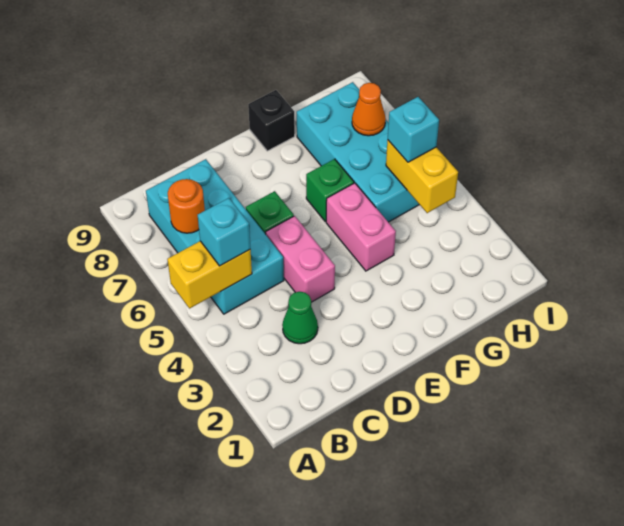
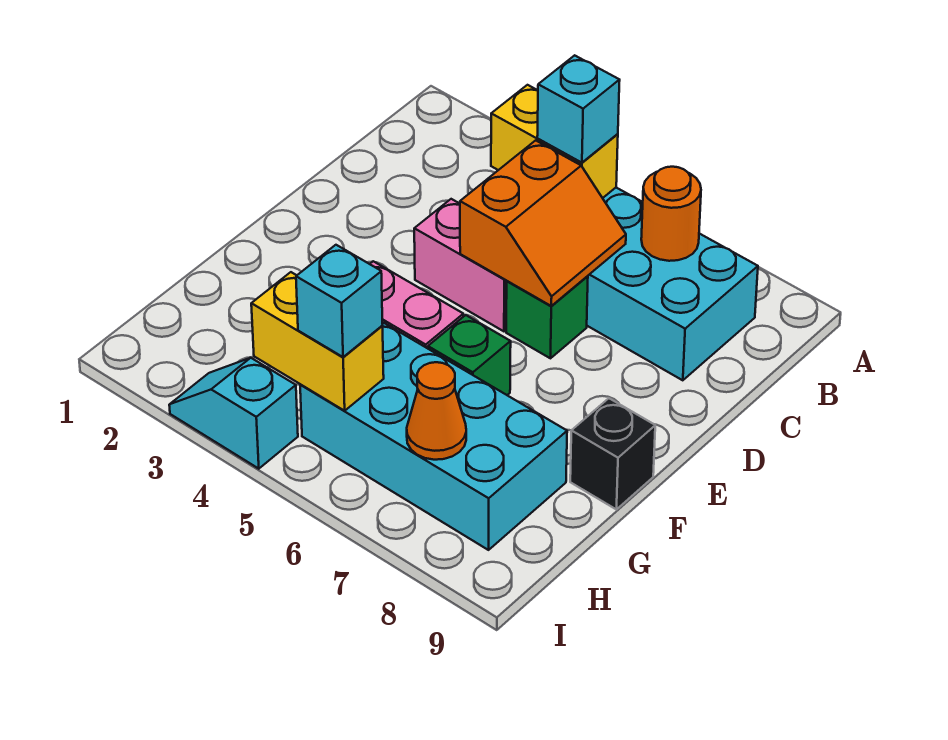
yellow 1x2 brick [167,241,252,309] -> yellow 1x2 brick turned to [491,85,618,198]
green 1x1 cone [282,292,318,344] -> none
none -> orange 2x2 slope [460,140,626,306]
none -> cyan 1x2 slope [169,358,298,469]

